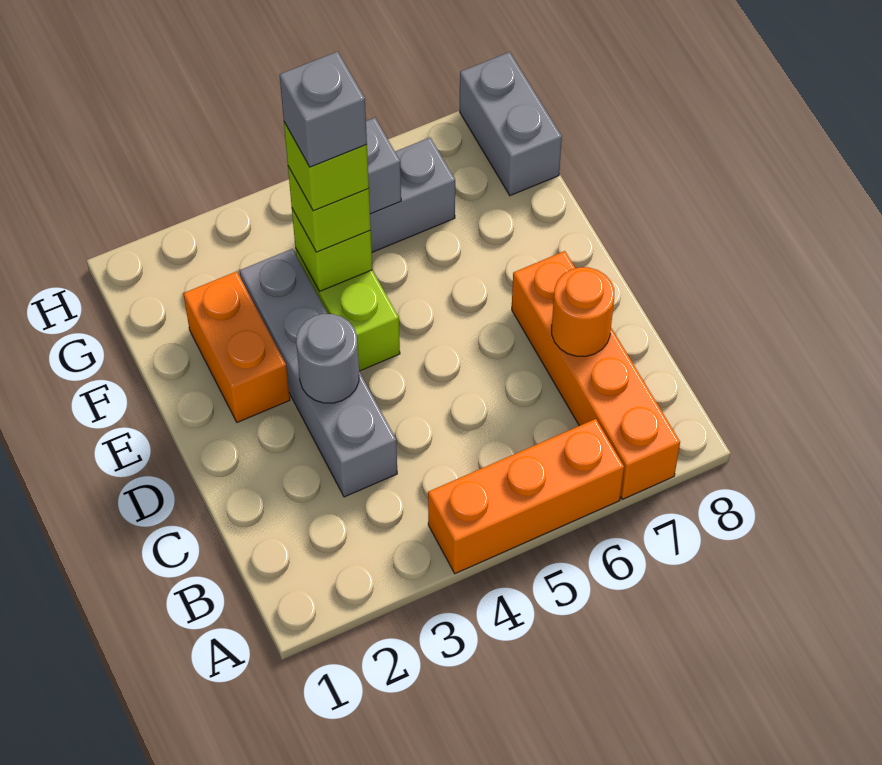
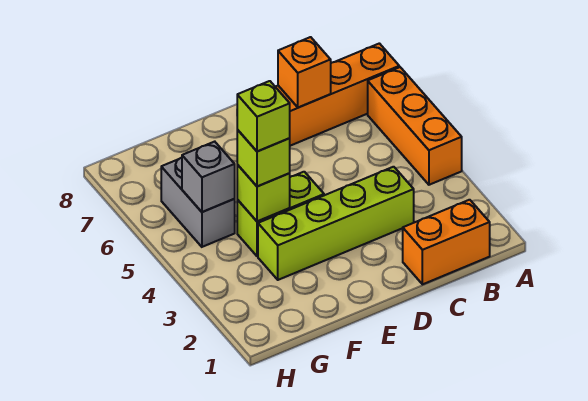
grey 1x4 brick [240,249,397,497] -> lime 1x4 brick [258,167,414,280]
orange 1x1 round brick [552,267,614,356] -> orange 1x1 brick [278,37,331,108]
grey 1x1 round brick [296,314,359,403] -> none
orange 1x2 brick [183,271,290,422] -> orange 1x2 brick moved to [403,200,490,284]
grey 1x1 brick [280,52,367,167] -> none
grey 1x2 brick [460,52,562,196] -> none

